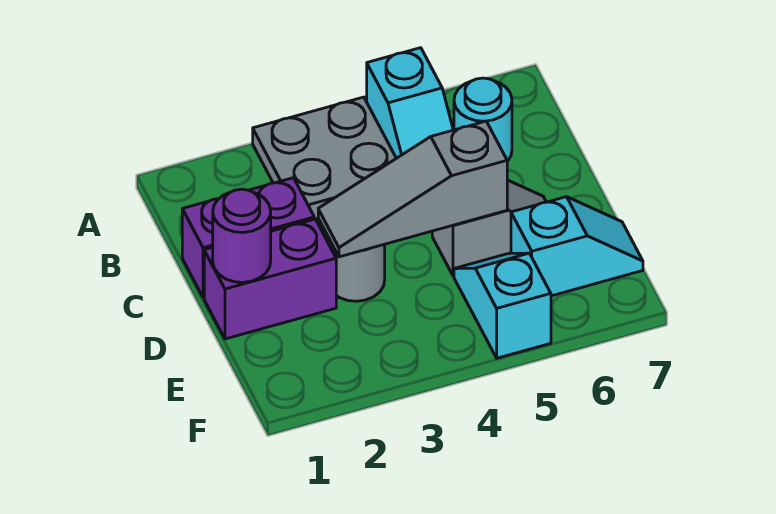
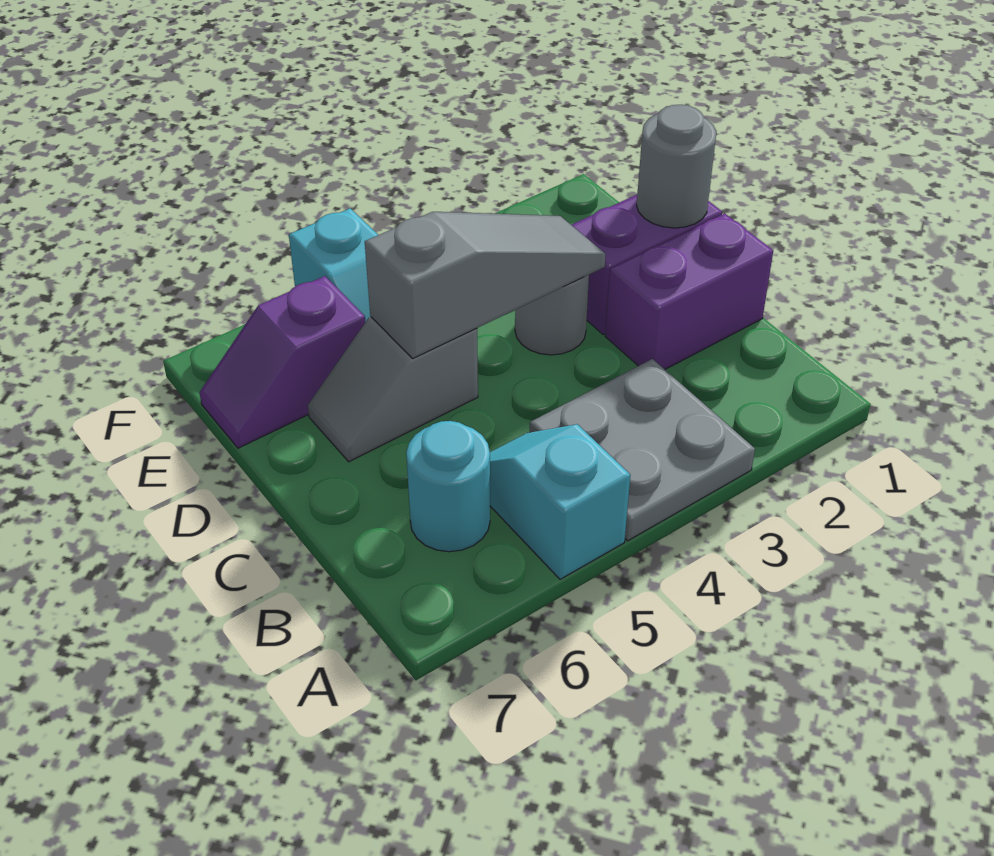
purple 1x1 round brick [213,189,271,282] -> grey 1x1 round brick [637,105,716,228]
cyan 1x2 slope [511,197,643,296] -> purple 1x2 slope [199,276,365,448]

